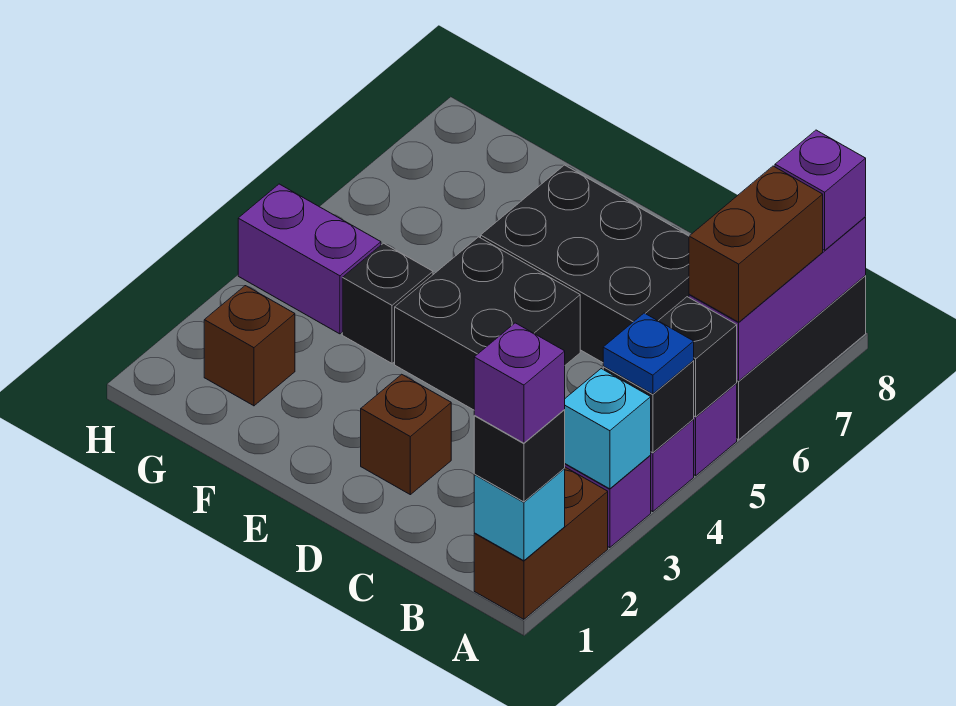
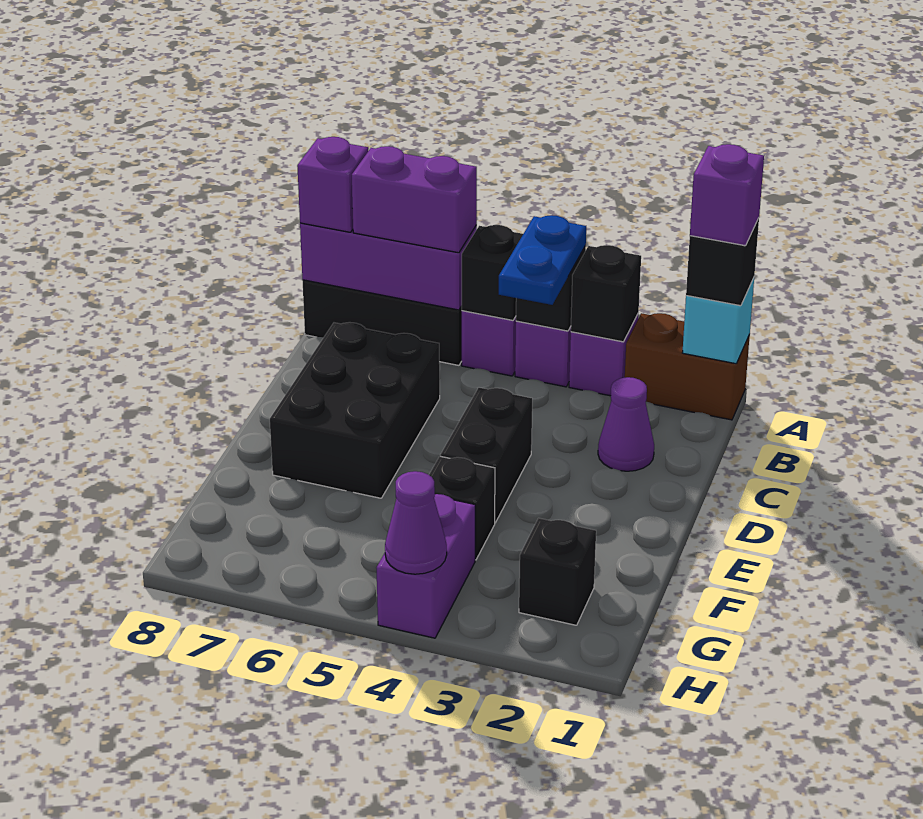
cyan 1x1 brick [564,369,651,489] -> black 1x1 brick [571,245,641,342]
blue 1x1 plate [603,313,694,394] -> blue 1x2 plate [499,215,586,305]
brown 1x2 brick [689,166,823,322] -> purple 1x2 brick [352,146,477,253]
none -> purple 1x1 cone [598,377,654,471]
brown 1x1 brick [361,374,451,495] -> none
black 2x2 brick [395,237,580,410] -> black 1x2 brick [440,388,532,523]
brown 1x1 brick [204,286,295,406] -> black 1x1 brick [519,518,596,625]
none -> purple 1x1 cone [385,471,447,574]

